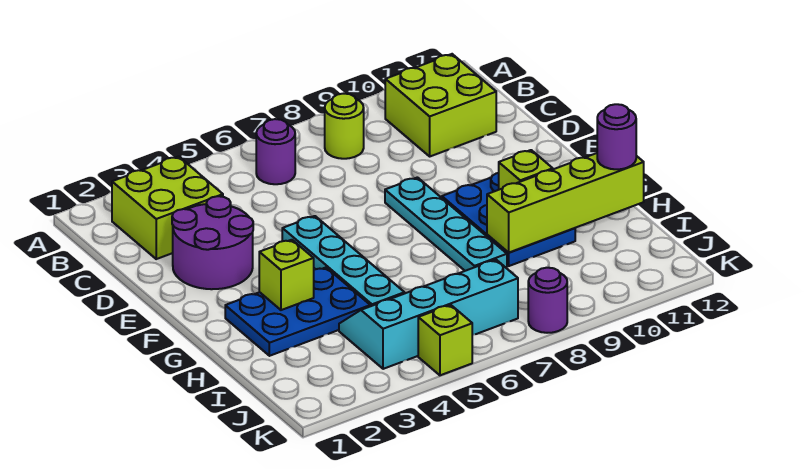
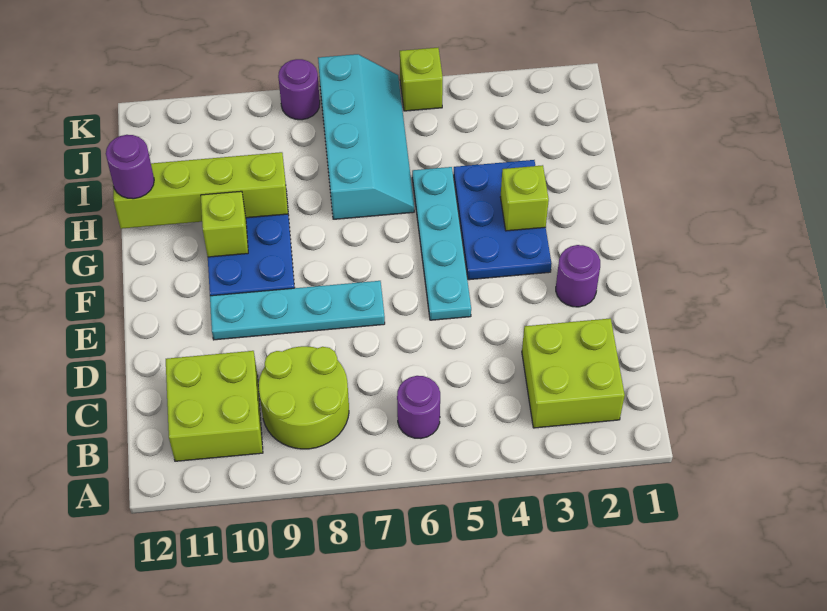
lime 1x1 round brick [325,94,364,159] -> lime 2x2 round brick [259,346,349,449]
purple 2x2 round brick [172,196,253,289] -> purple 1x1 round brick [556,245,600,307]
cyan 1x4 plate [385,177,507,271] -> cyan 1x4 plate turned to [210,281,385,340]
blue 2x3 plate [225,268,370,356] -> blue 2x3 plate turned to [454,160,552,280]
cyan 2x4 slope [339,260,518,369] -> cyan 2x4 slope turned to [318,54,414,219]

